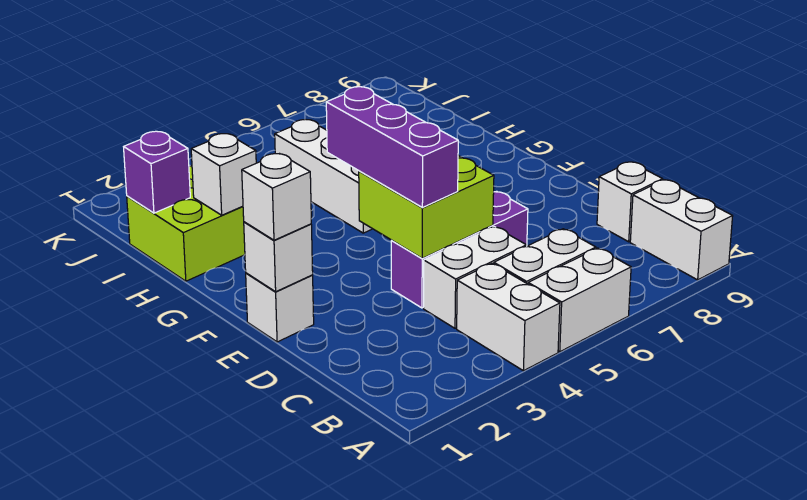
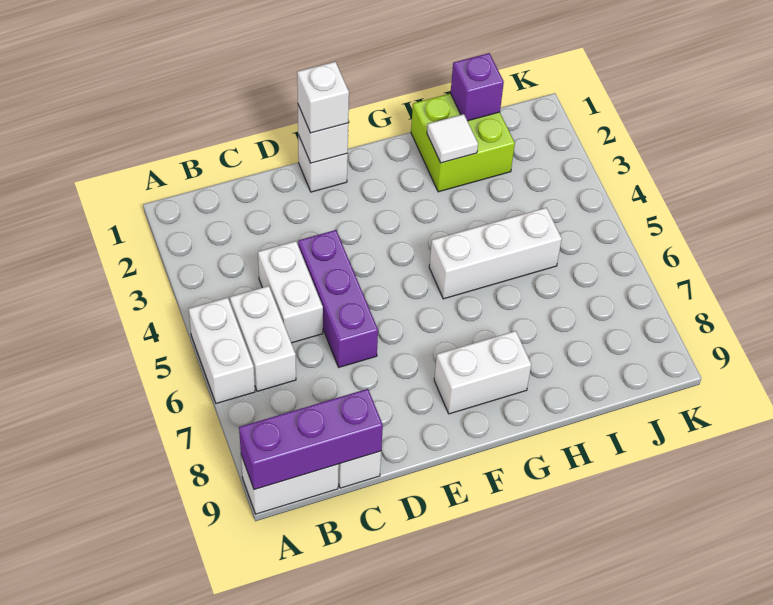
white 1x2 brick [457,263,560,371] -> white 1x2 brick moved to [434,331,531,414]
lime 2x2 brick [359,156,494,258] -> none
purple 1x3 brick [326,87,458,208] -> purple 1x3 brick moved to [239,389,383,490]
white 1x1 brick [191,134,256,215] -> white 1x1 tile [427,114,478,163]

